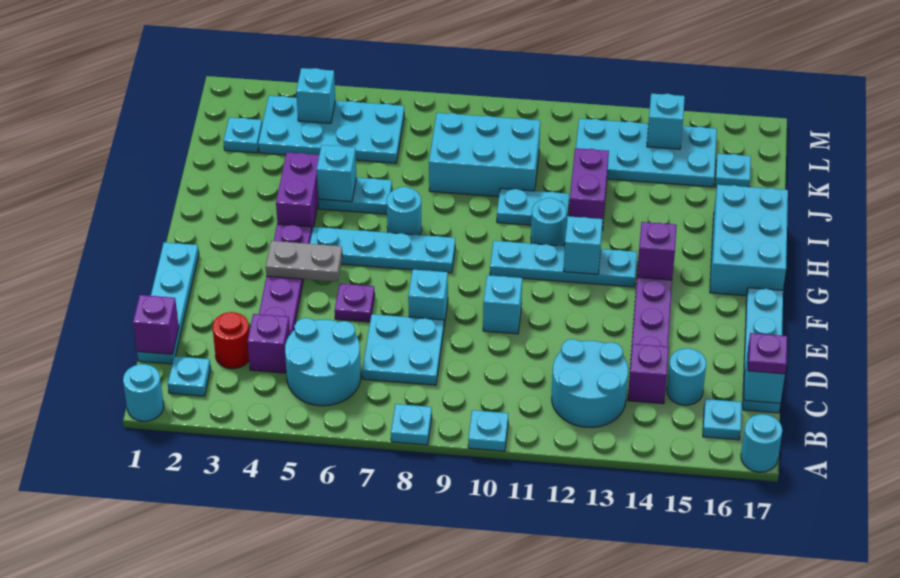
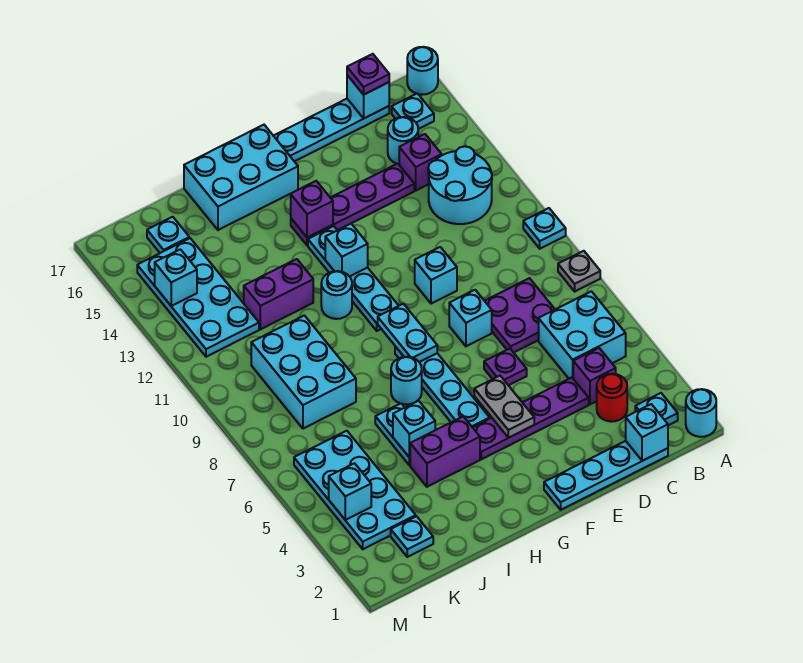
cyan 1x1 plate [391,404,432,445] -> grey 1x1 plate [558,251,600,291]
cyan 2x2 round brick [285,318,361,406] -> cyan 2x2 brick [539,291,626,379]
purple 1x1 brick [133,295,179,354] -> cyan 1x1 brick [626,404,668,461]
cyan 2x2 plate [362,314,444,385] -> purple 2x2 plate [485,278,555,353]
cyan 1x2 plate [497,188,570,226] -> cyan 1x2 plate moved to [378,304,437,362]

